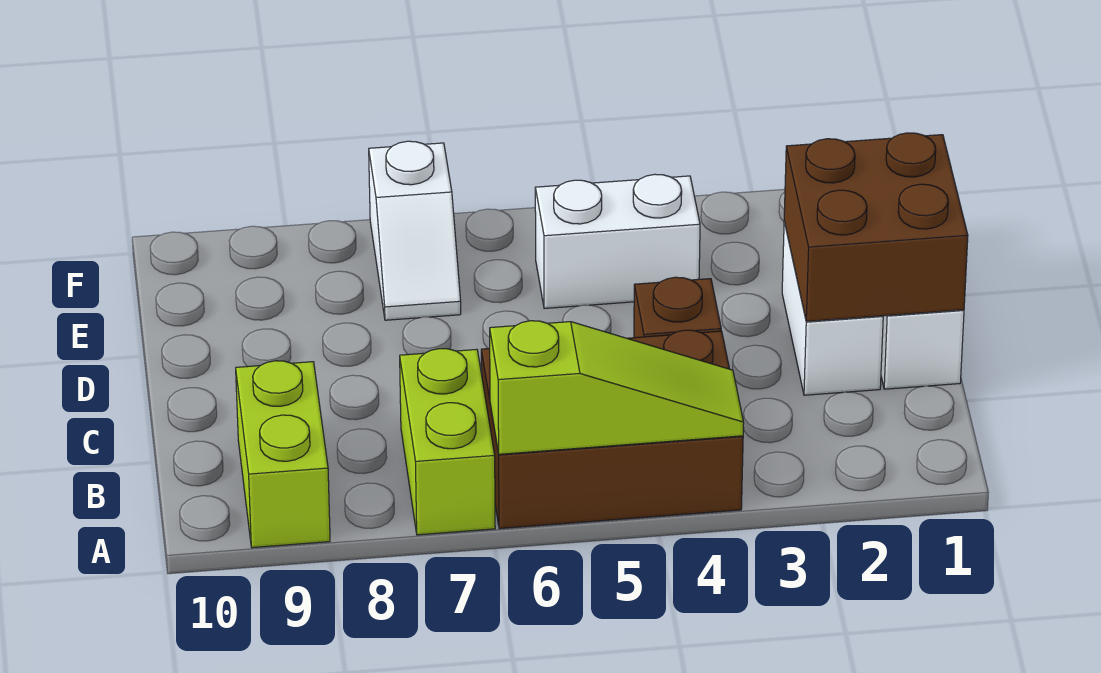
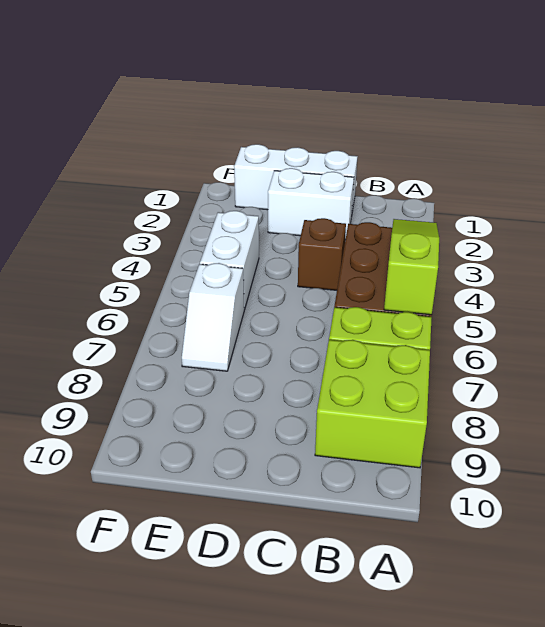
lime 1x2 brick [236,361,330,548] -> lime 2x2 brick [315,340,430,468]
brown 2x2 brick [784,133,968,321] -> none
white 1x2 slope [369,141,461,320] -> white 1x2 slope turned to [182,263,244,371]

